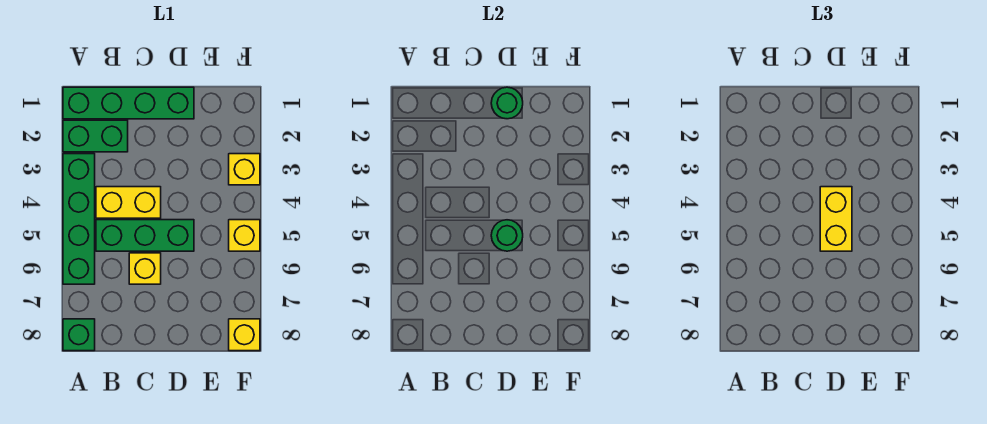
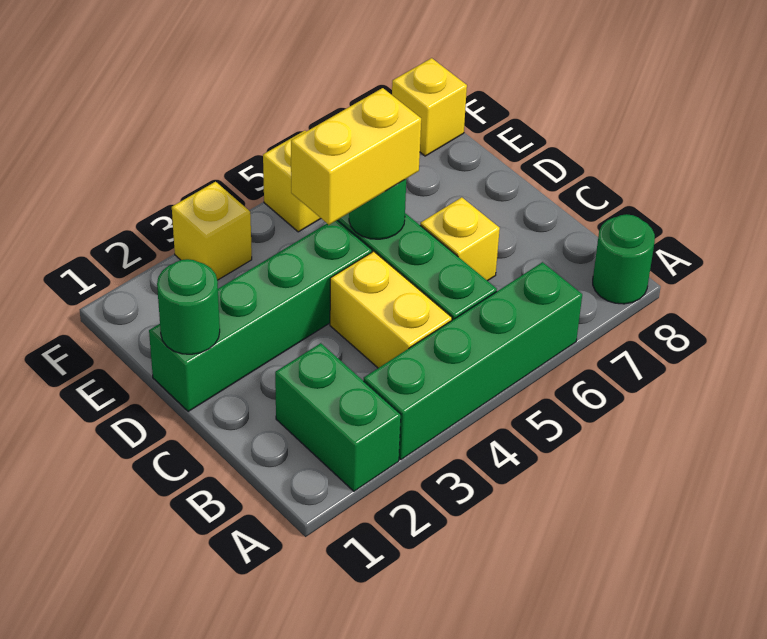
green 1x4 brick [63,87,194,119] -> green 1x4 brick turned to [149,220,372,412]
green 1x1 brick [63,319,95,351] -> green 1x1 round brick [593,214,655,304]

